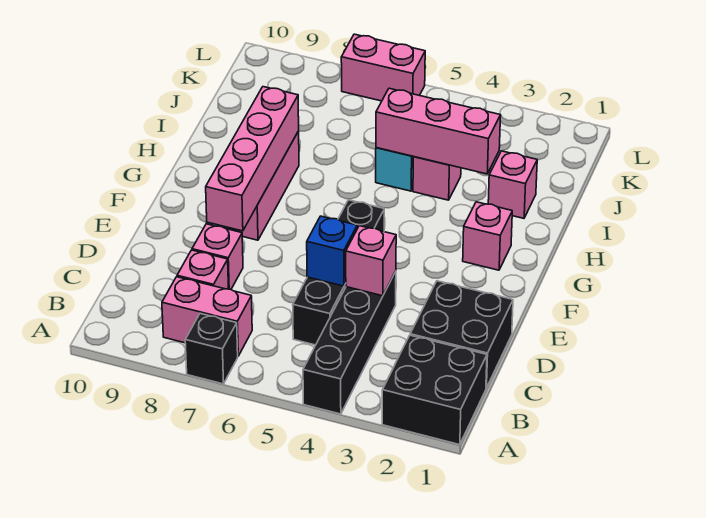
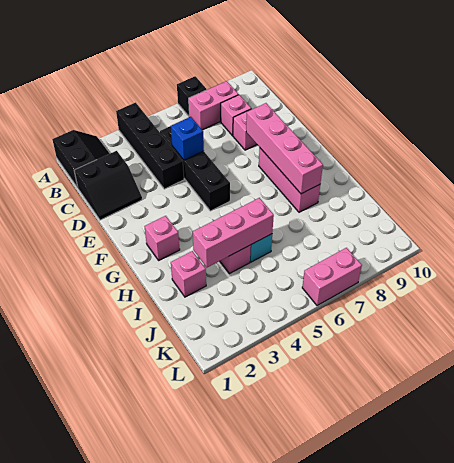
black 2x2 brick [382,335,487,445] -> black 2x2 slope [52,130,110,188]
black 2x2 brick [410,281,513,388] -> black 2x2 slope [74,151,142,220]
pink 1x1 brick [346,226,396,296] -> none

